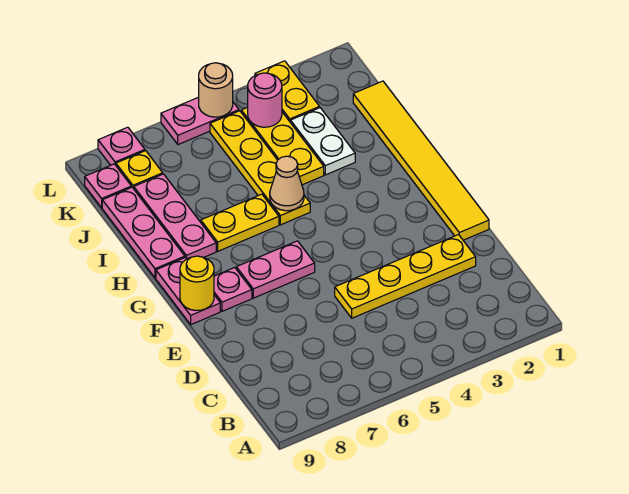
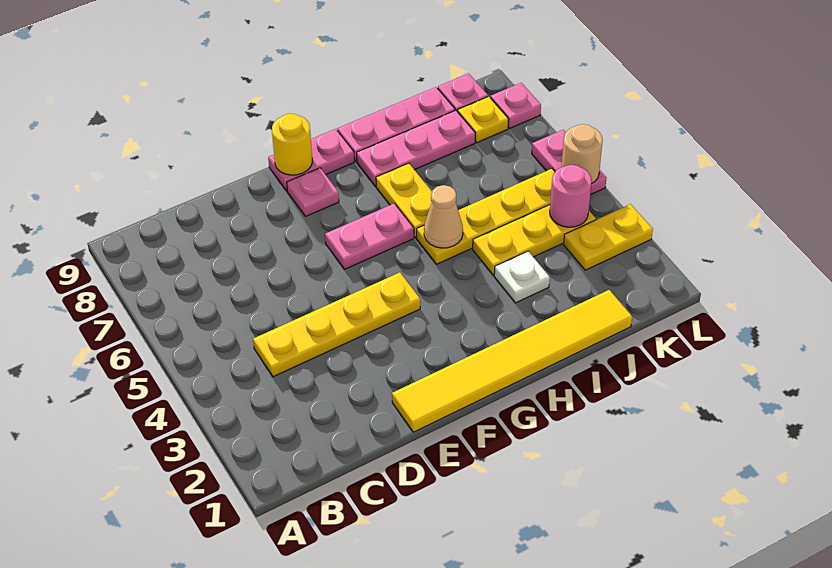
yellow 1x4 plate [335,235,476,318] -> yellow 1x4 plate turned to [253,273,420,377]
pink 1x2 plate [236,241,315,298] -> pink 1x2 plate turned to [325,204,414,269]
white 1x2 plate [291,108,355,175] -> white 1x1 plate [494,251,550,303]

